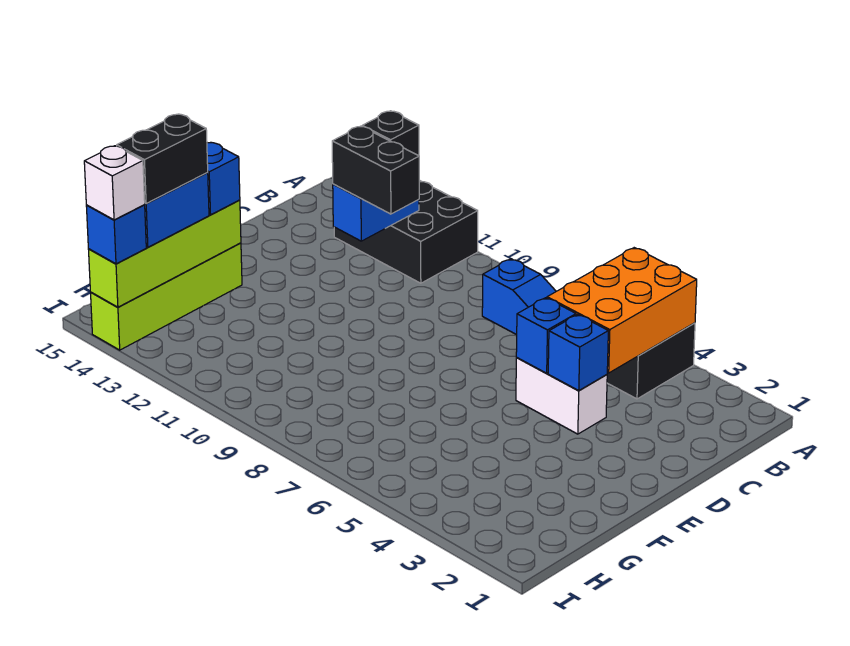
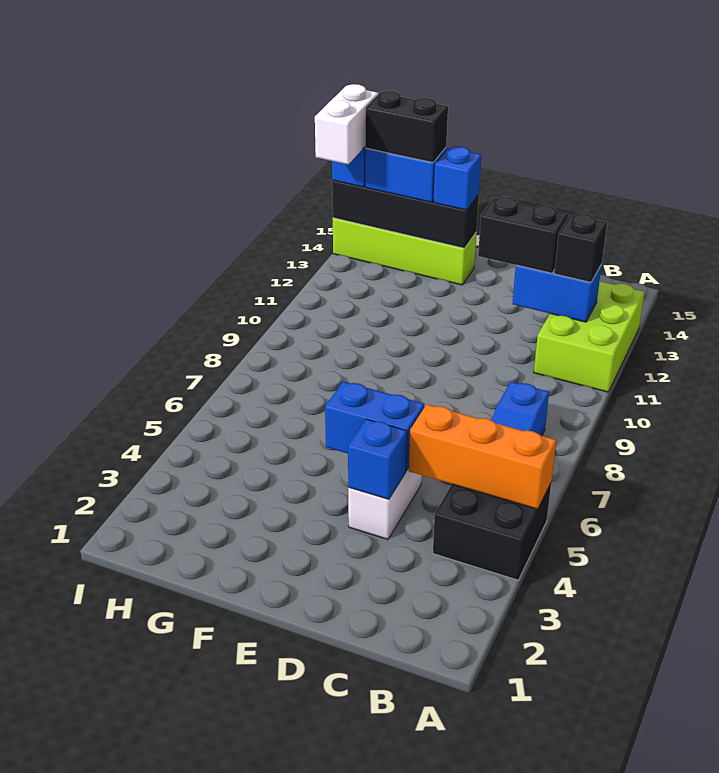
orange 2x3 brick [547,248,697,373] -> orange 1x3 brick [409,404,556,509]
black 2x3 brick [334,180,478,283] -> lime 2x3 brick [534,281,645,392]
black 1x2 brick [332,126,419,214] -> black 1x2 brick turned to [478,197,568,273]
blue 1x1 brick [516,298,576,373] -> blue 1x2 brick [325,381,424,471]
lime 1x4 brick [88,200,241,307] -> black 1x4 brick [332,180,479,248]
white 1x1 brick [84,146,145,220] -> white 1x2 brick [315,84,378,164]

